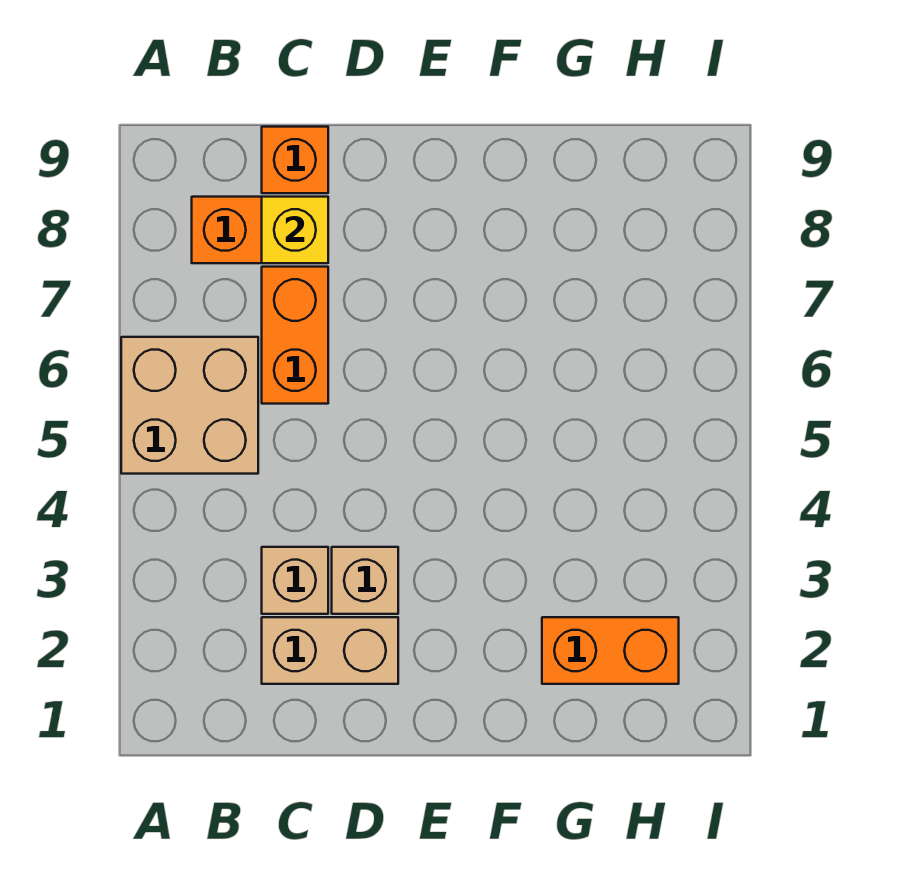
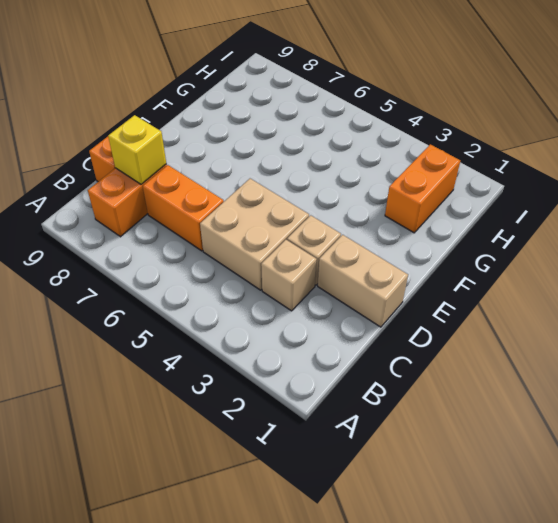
tan 2x2 brick [121,337,258,474] -> tan 2x2 brick moved to [200,179,309,290]
tan 1x2 brick [262,617,398,684] -> tan 1x2 brick turned to [318,235,408,327]

